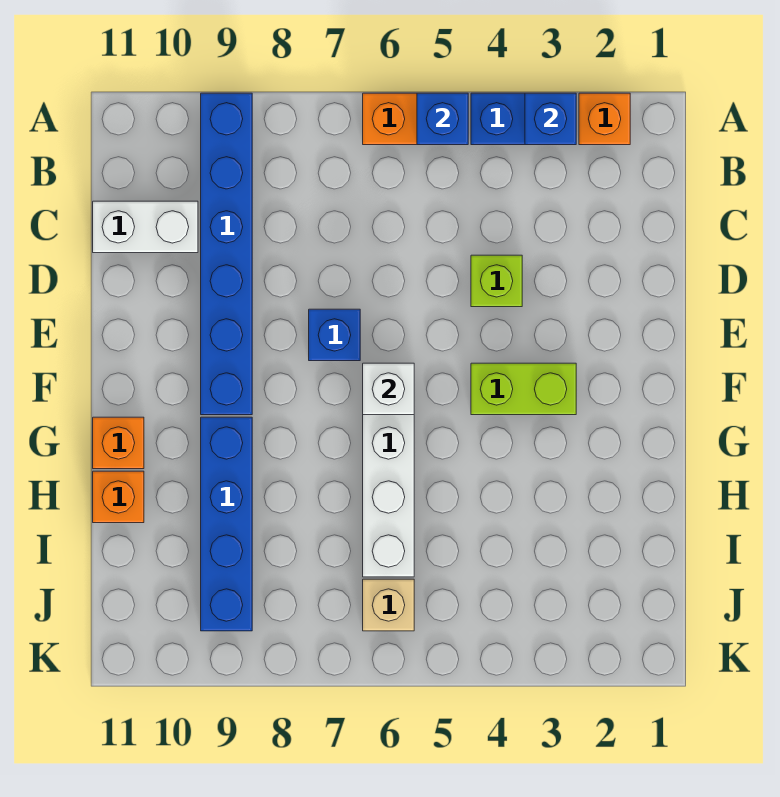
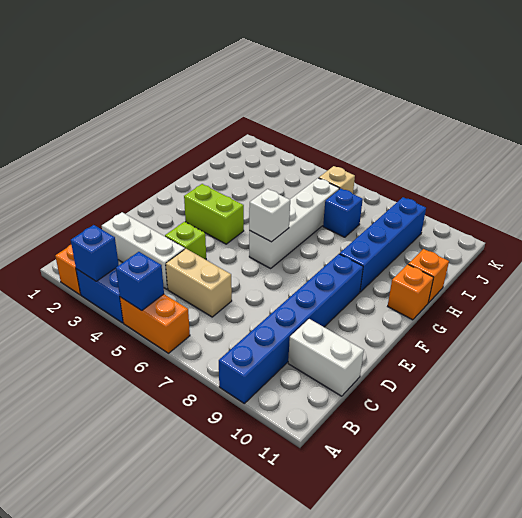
none -> white 1x3 brick [102,212,185,289]
none -> tan 1x2 brick [166,249,232,317]
blue 1x1 brick [309,309,360,361] -> blue 1x1 brick moved to [323,188,363,237]

